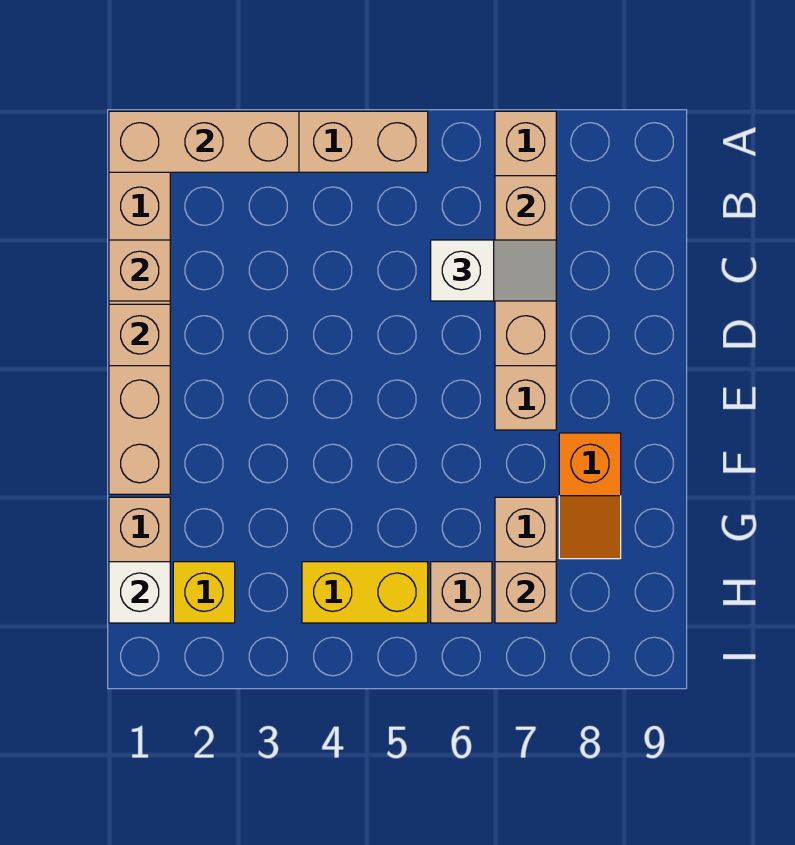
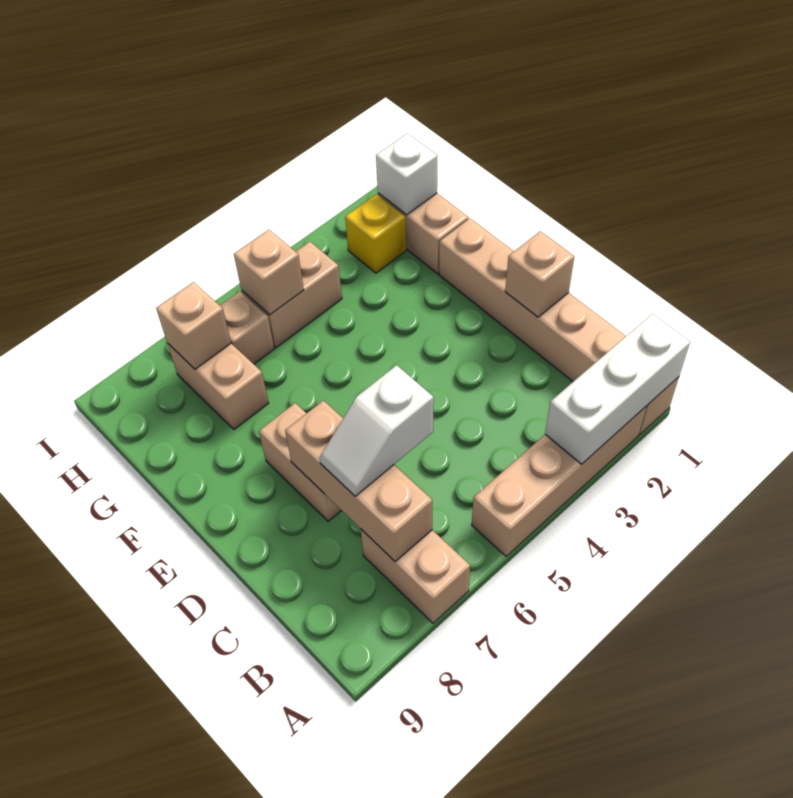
tan 1x3 brick [109,111,299,172] -> white 1x3 brick [545,314,690,464]
tan 1x1 brick [109,240,170,301] -> tan 1x1 brick moved to [234,230,304,315]
orange 1x2 slope [559,433,621,559] -> none
yellow 1x2 brick [302,562,428,623] -> tan 1x2 brick [242,242,342,348]

